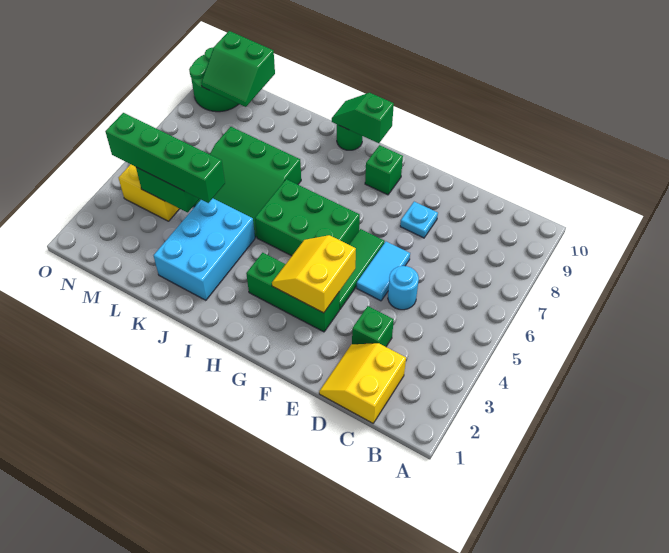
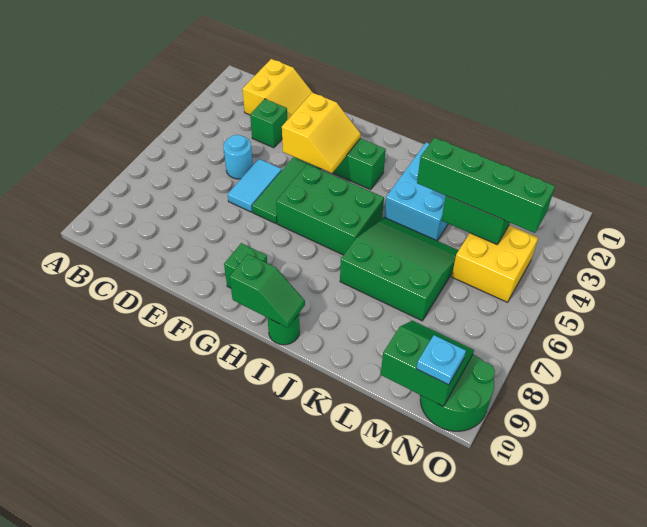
cyan 1x1 plate [400,202,438,238] -> cyan 1x1 plate moved to [416,335,466,385]

